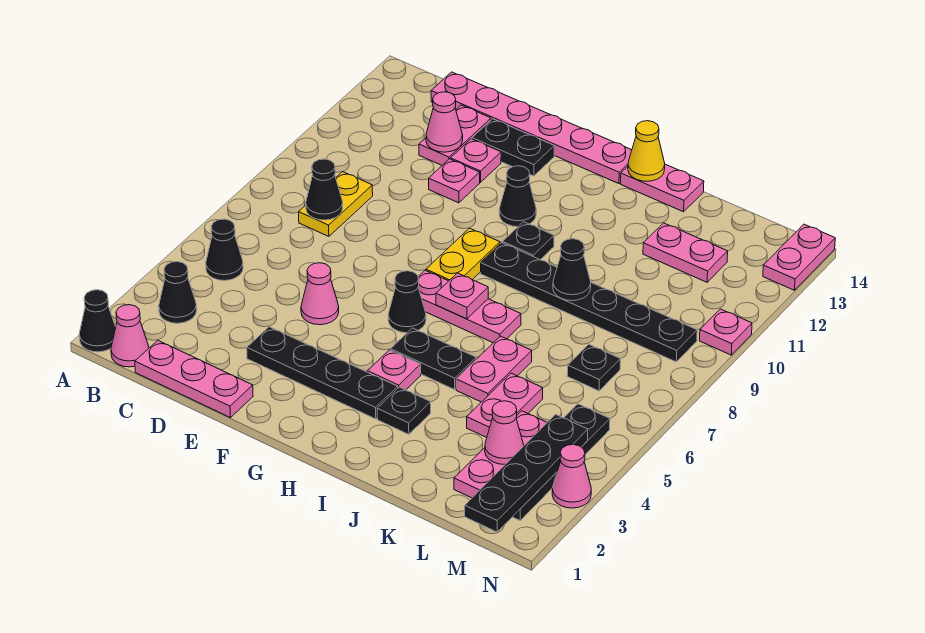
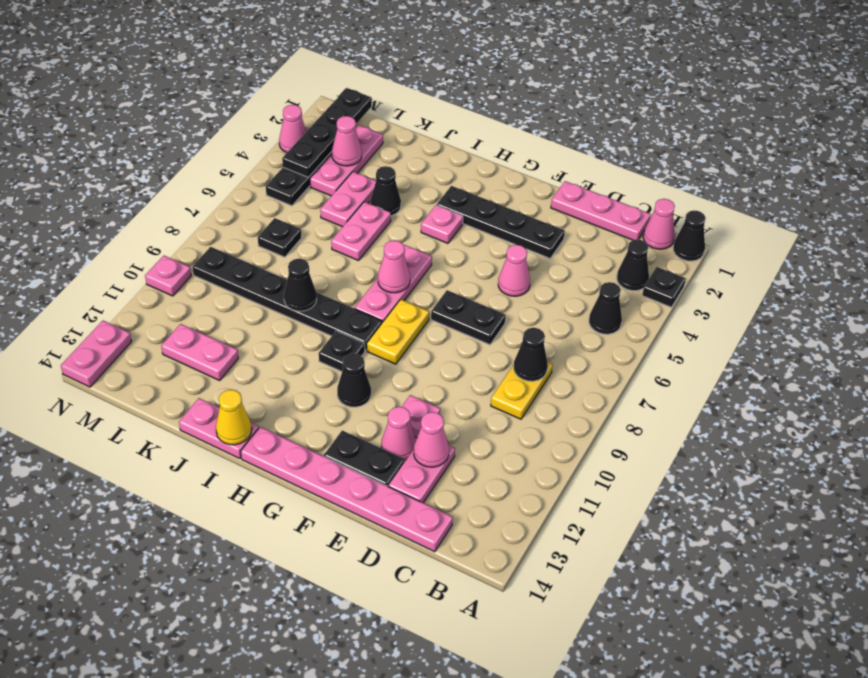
pink 1x1 plate [450,139,501,182] -> pink 1x1 cone [381,407,416,460]
black 1x1 cone [388,271,426,333] -> black 1x1 cone moved to [371,166,401,216]
pink 1x3 plate [418,270,521,343] -> pink 1x3 plate turned to [355,245,432,323]
black 1x2 plate [391,328,476,390] -> black 1x2 plate moved to [431,290,506,345]
pink 1x1 plate [436,273,488,319] -> pink 1x1 cone [378,241,410,293]
black 1x1 plate [377,387,431,434] -> black 1x1 plate moved to [642,267,686,307]

